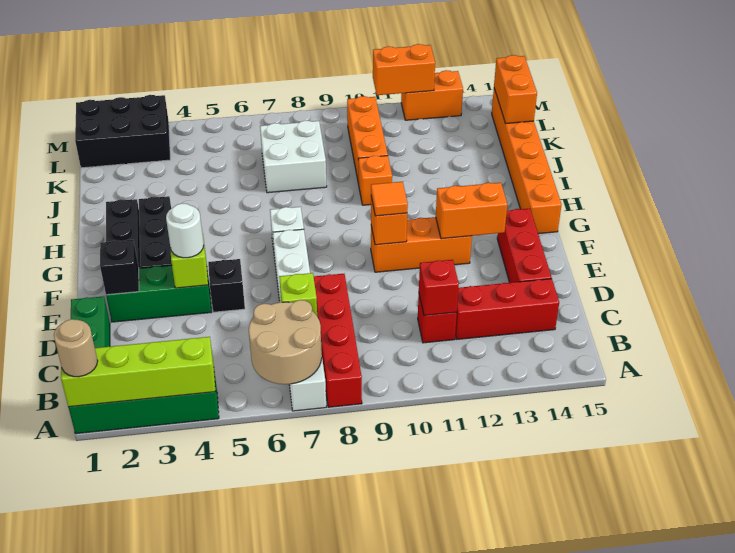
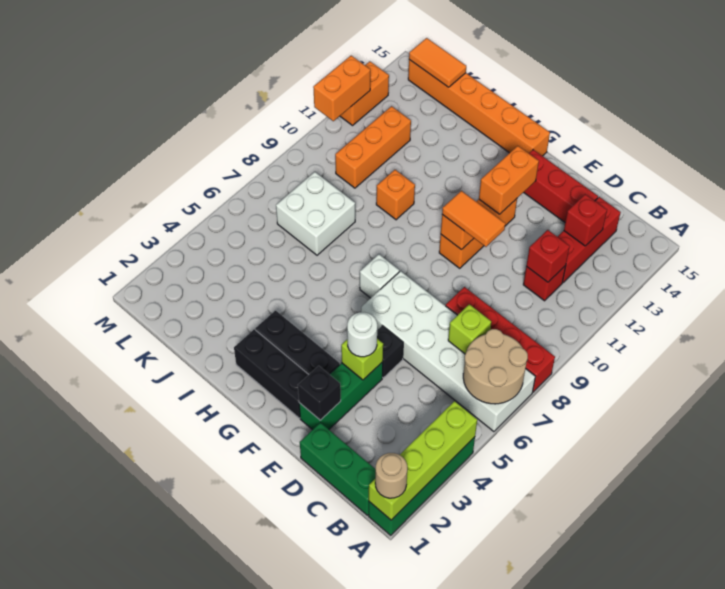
white 1x6 brick [273,229,326,411] -> white 2x6 brick [361,271,535,432]
none -> red 1x1 brick [564,194,607,246]
orange 1x1 tile [371,182,408,216] -> orange 1x2 tile [442,191,505,247]
orange 1x3 brick [347,96,388,184] -> orange 1x3 brick turned to [335,106,411,188]
orange 1x2 brick [494,55,537,124] -> orange 1x2 tile [409,38,466,87]
black 2x3 brick [75,95,170,168] -> none

